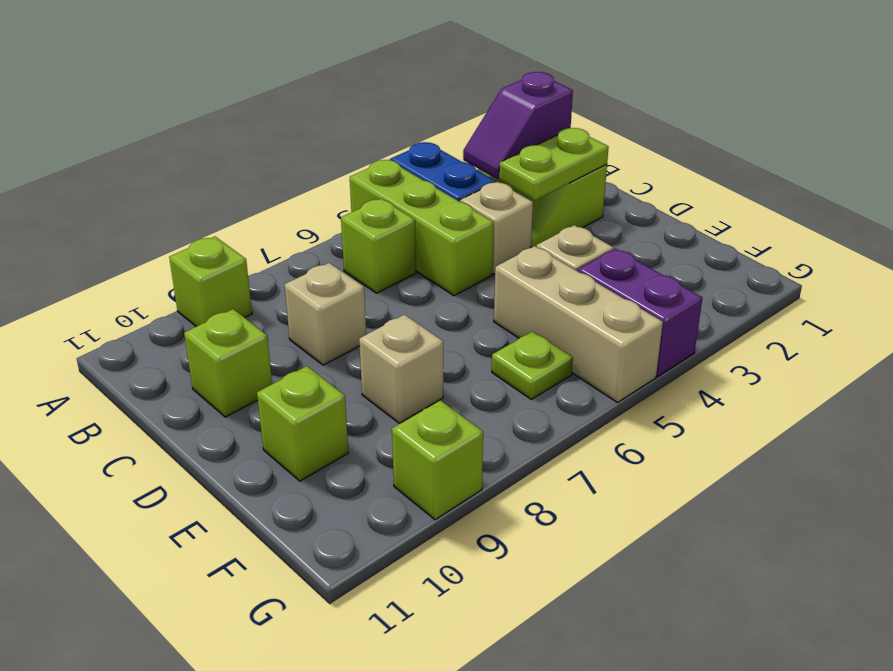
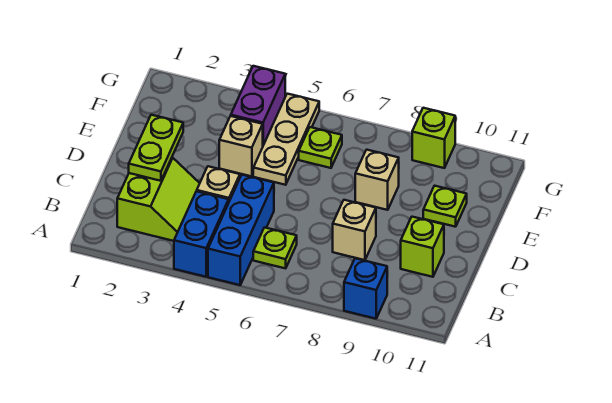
lime 1x3 brick [350,160,493,296] -> blue 1x3 brick [208,175,274,285]
lime 1x1 brick [169,237,252,327] -> blue 1x1 brick [344,258,387,319]
purple 1x2 slope [463,72,573,179] -> none
lime 1x1 brick [341,199,416,293] -> lime 1x1 plate [253,227,297,268]
lime 1x2 plate [499,128,609,200] -> lime 1x2 plate turned to [129,115,183,181]
tan 1x3 brick [494,246,663,402] -> tan 1x3 plate [253,94,319,185]
lime 1x1 brick [257,366,348,481] -> lime 1x1 plate [423,186,467,227]

